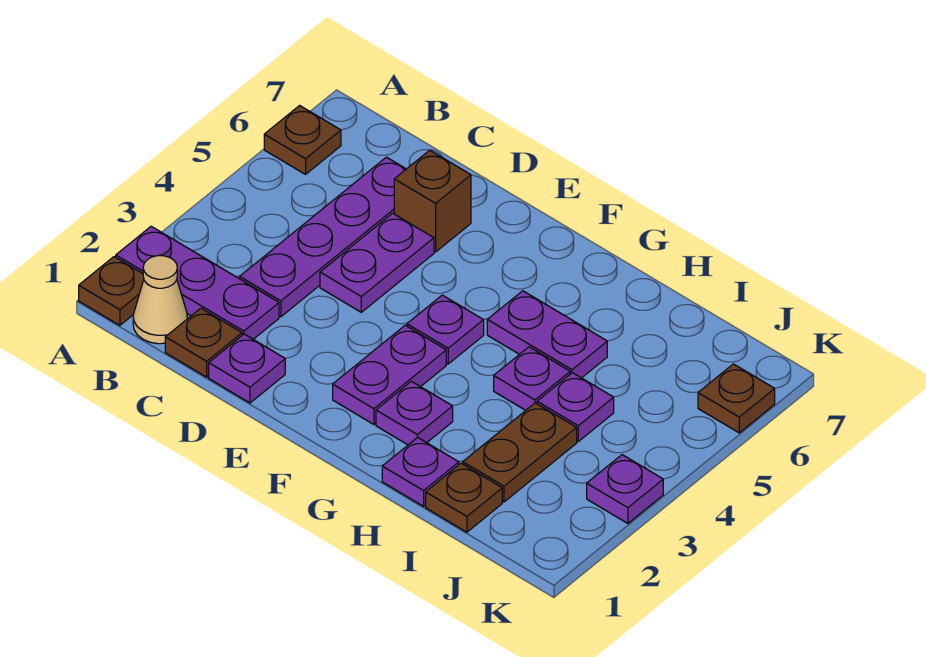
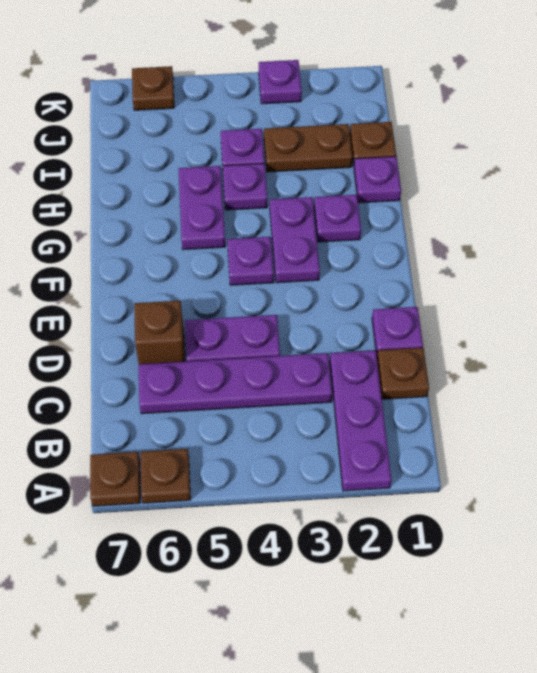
brown 1x1 plate [79,257,144,325] -> brown 1x1 plate moved to [90,452,141,506]
tan 1x1 cone [133,256,187,344] -> none
purple 1x2 plate [333,325,446,424] -> purple 1x2 plate turned to [270,197,320,283]

